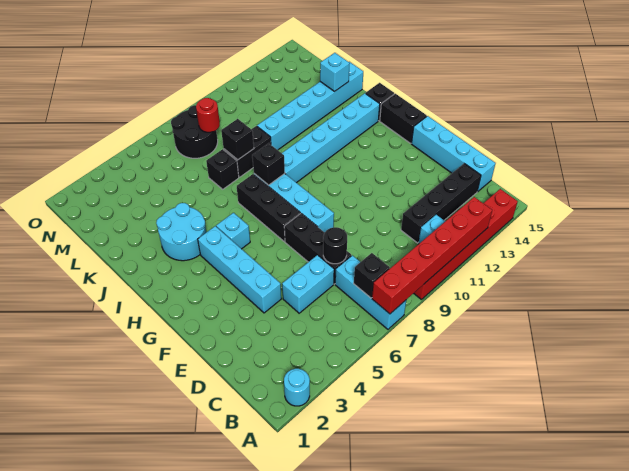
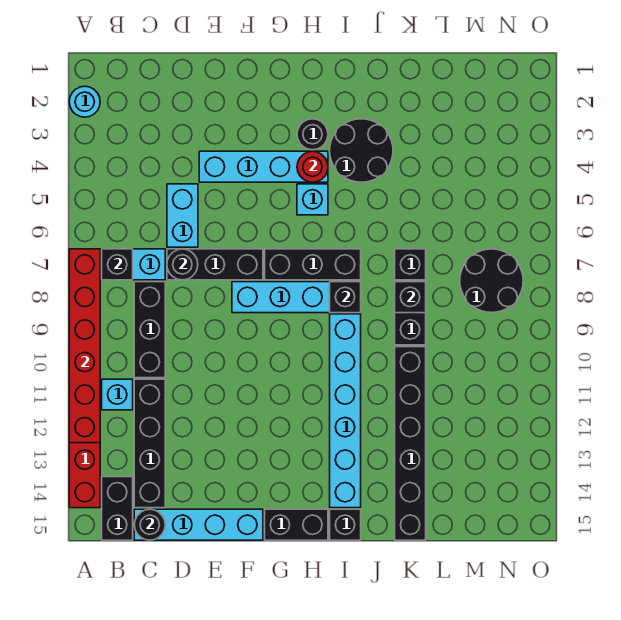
none -> black 1x2 brick [102,477,133,540]
none -> black 1x3 brick [134,282,165,378]
none -> black 1x1 round brick [134,509,165,540]
none -> black 1x1 round brick [297,119,328,150]
cyan 2x2 round brick [156,203,206,261] -> black 2x2 round brick [330,119,393,182]
cyan 1x6 brick [257,62,363,150] -> black 1x6 brick [395,347,426,540]
cyan 1x1 brick [320,53,350,92] -> none
red 1x1 round brick [196,98,220,132] -> red 1x1 round brick moved to [297,151,328,182]

